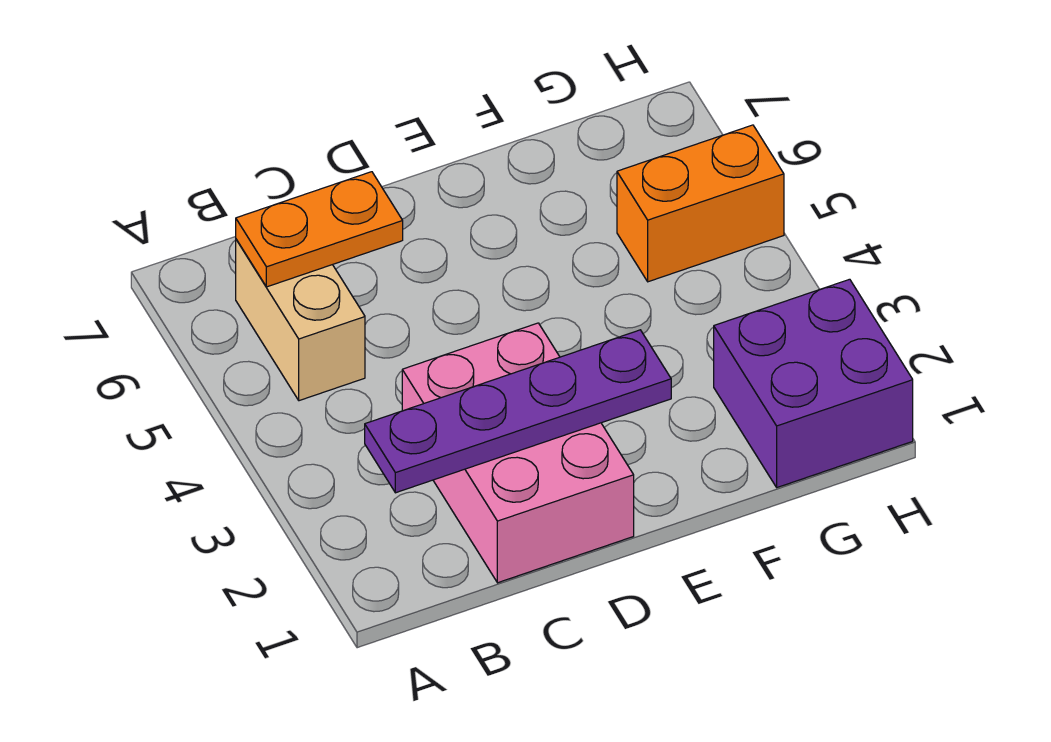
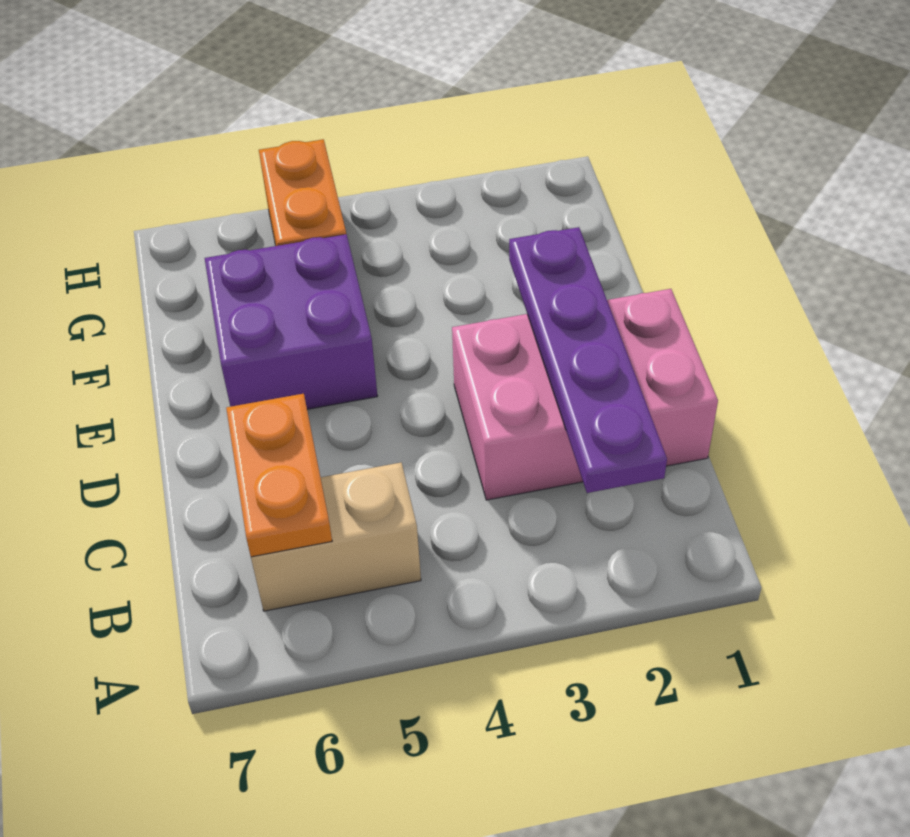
purple 2x2 brick [714,279,913,487] -> purple 2x2 brick moved to [205,234,377,409]

